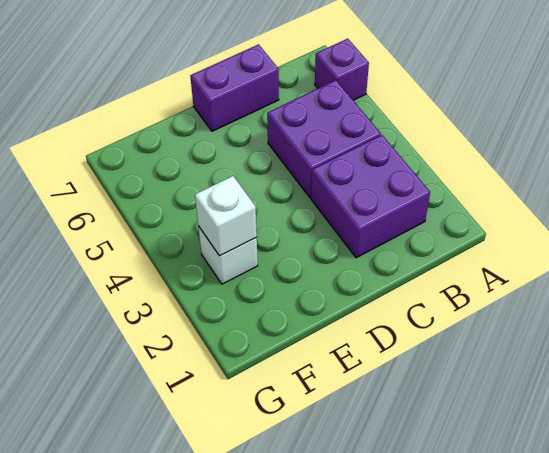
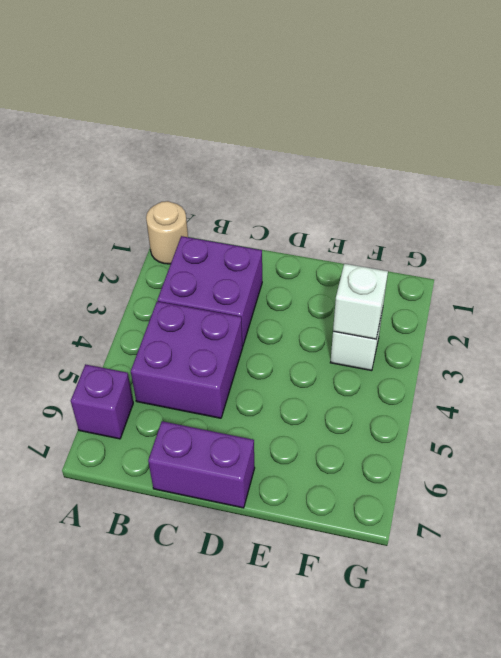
none -> tan 1x1 round brick [146,201,188,264]

